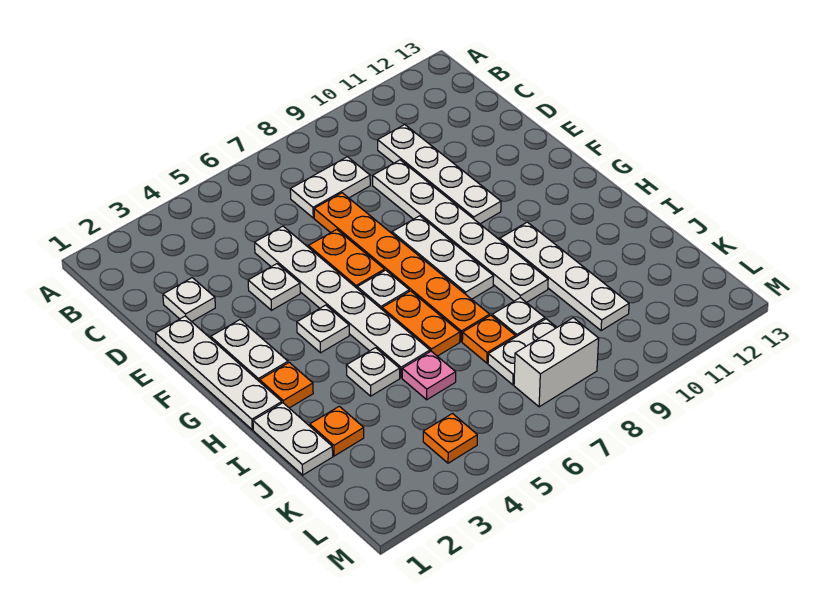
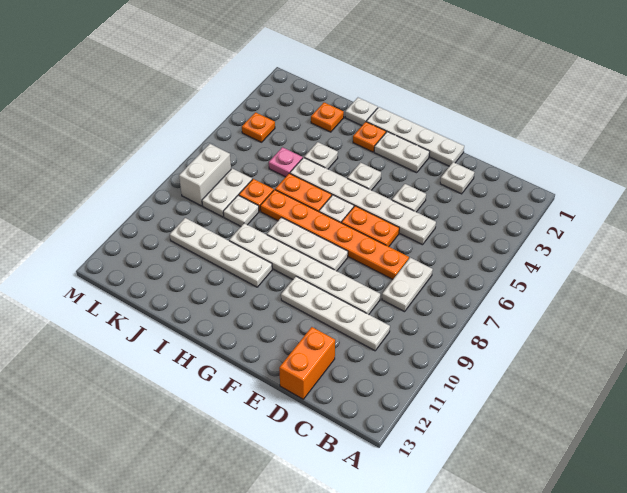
none -> orange 1x2 brick [279,327,335,399]
white 1x2 plate [253,403,333,475] -> white 1x1 plate [345,98,378,126]

